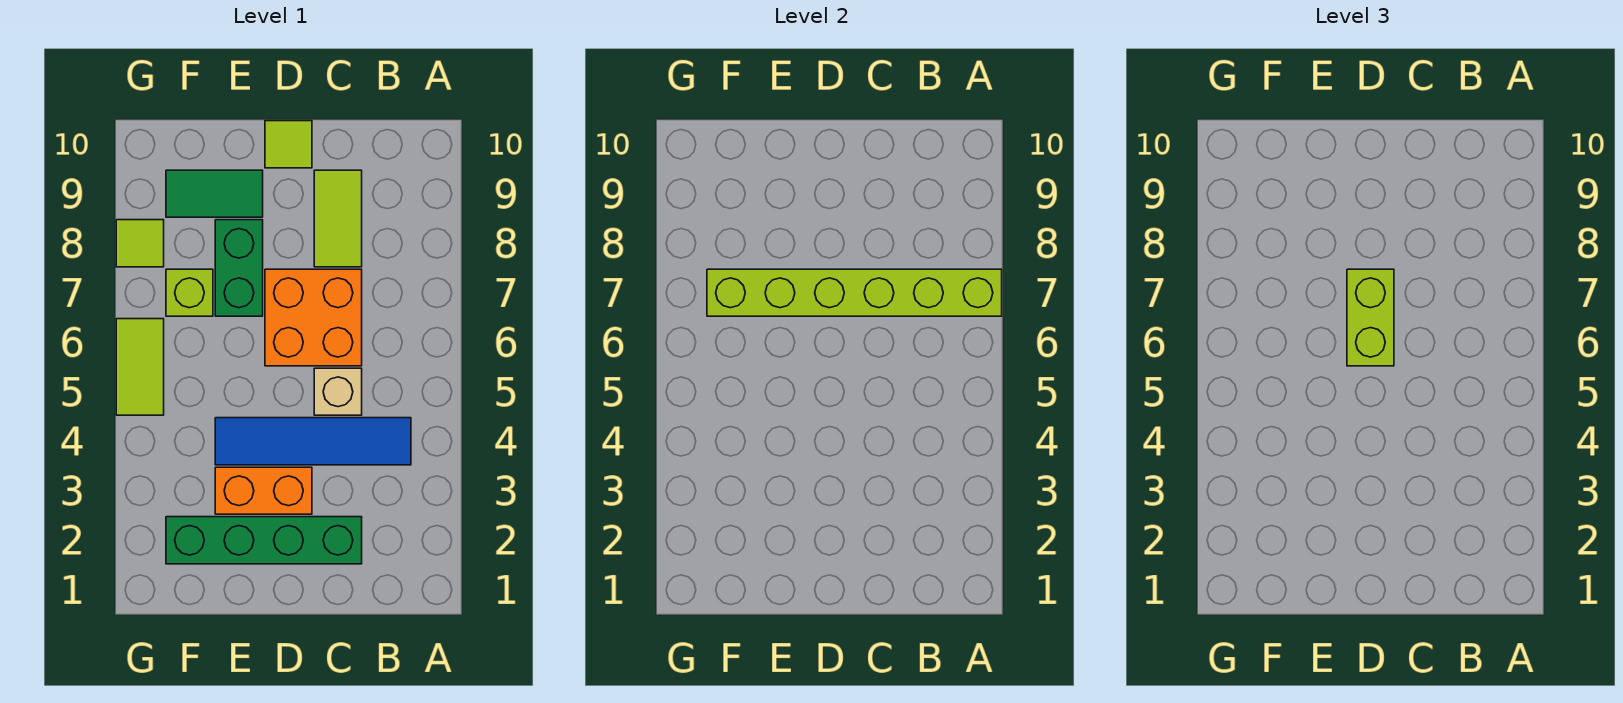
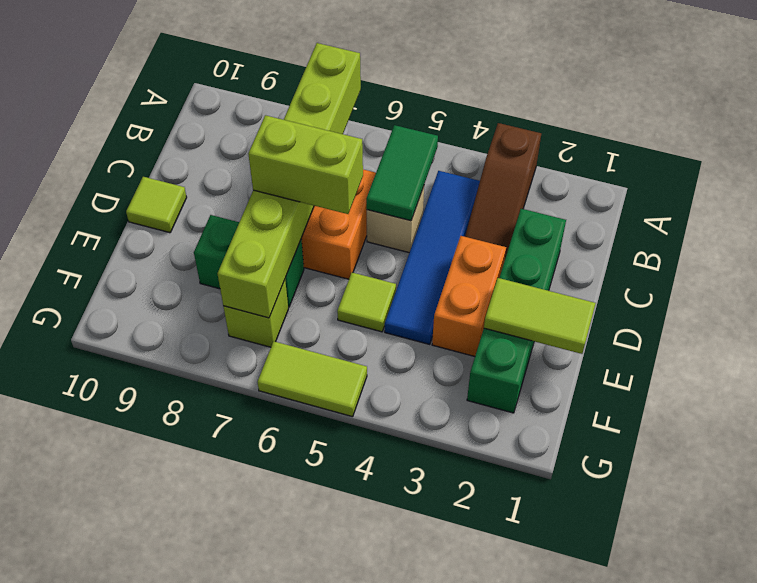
none -> brown 1x3 slope [465,123,541,261]
lime 1x2 tile [314,170,362,267] -> lime 1x2 tile moved to [484,278,596,354]
green 1x2 tile [166,170,263,217] -> green 1x2 tile moved to [366,125,438,221]
lime 1x1 tile [116,220,164,267] -> lime 1x1 tile moved to [337,273,396,332]

